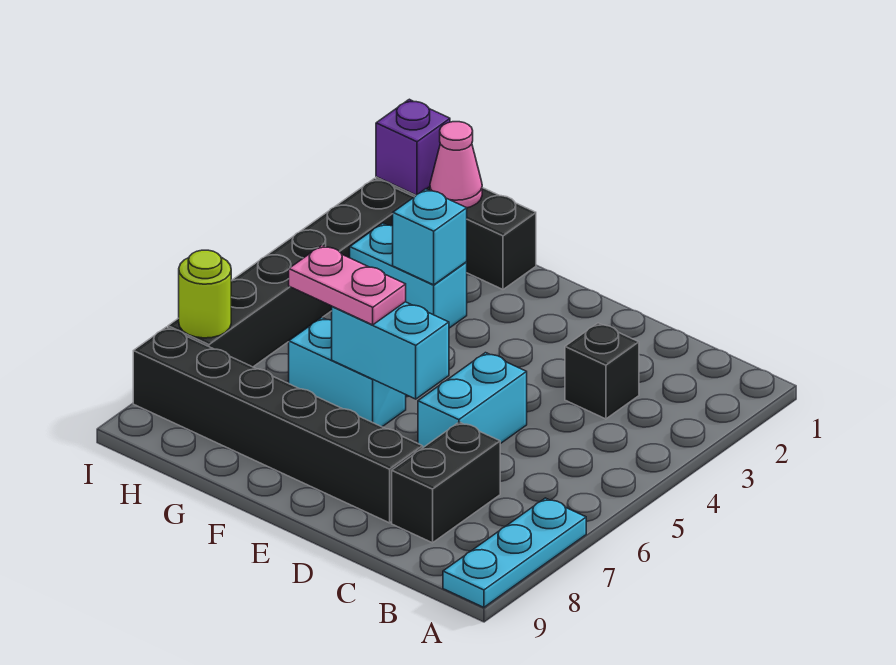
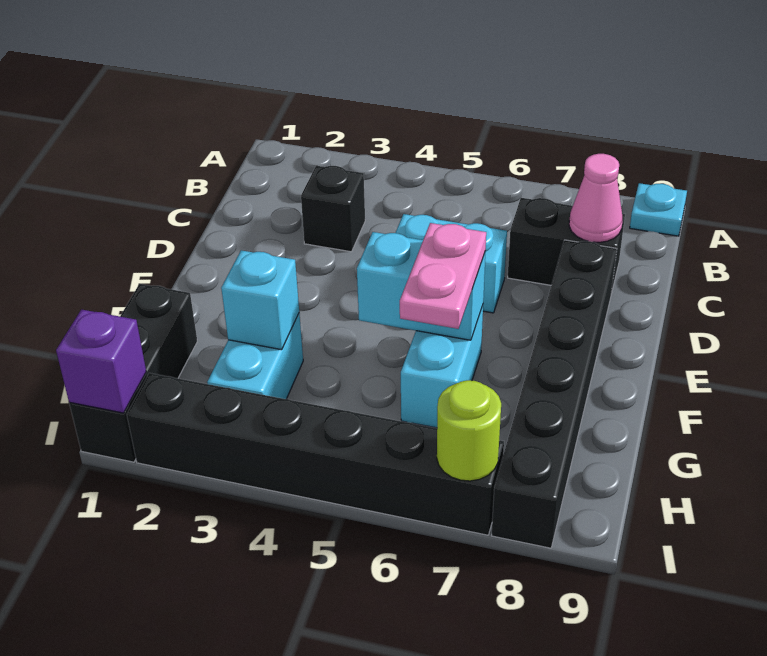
cyan 1x3 plate [443,498,586,607] -> cyan 1x1 plate [630,183,687,236]
cyan 1x2 brick [332,302,449,399] -> cyan 1x2 brick turned to [357,232,485,340]
pink 1x1 cone [430,122,482,208] -> pink 1x1 cone moved to [569,154,623,242]

